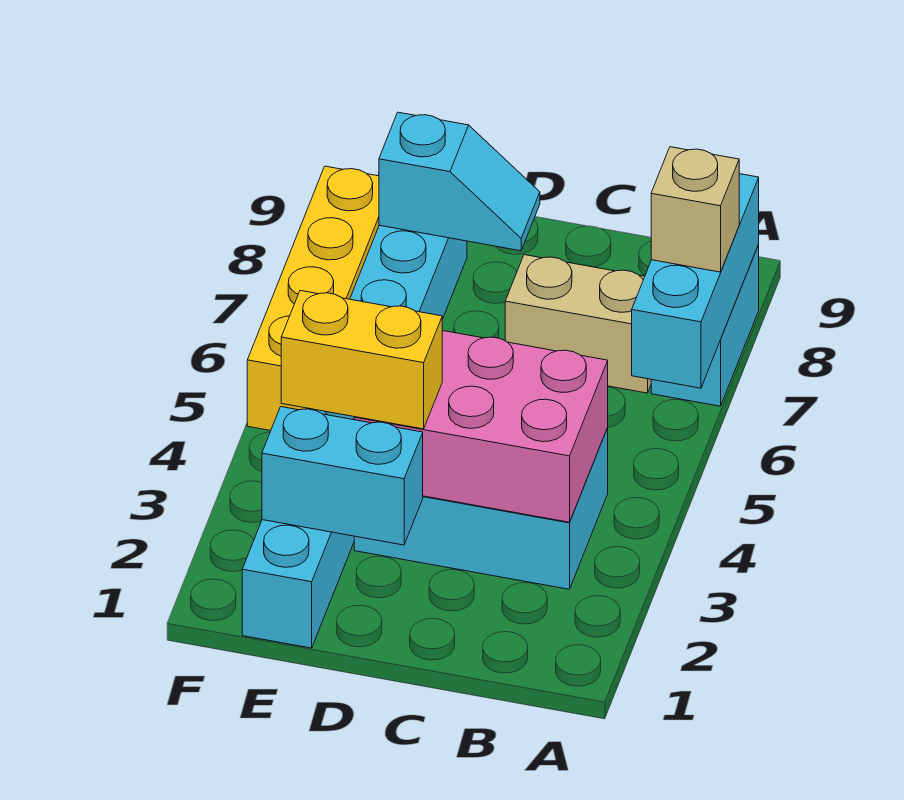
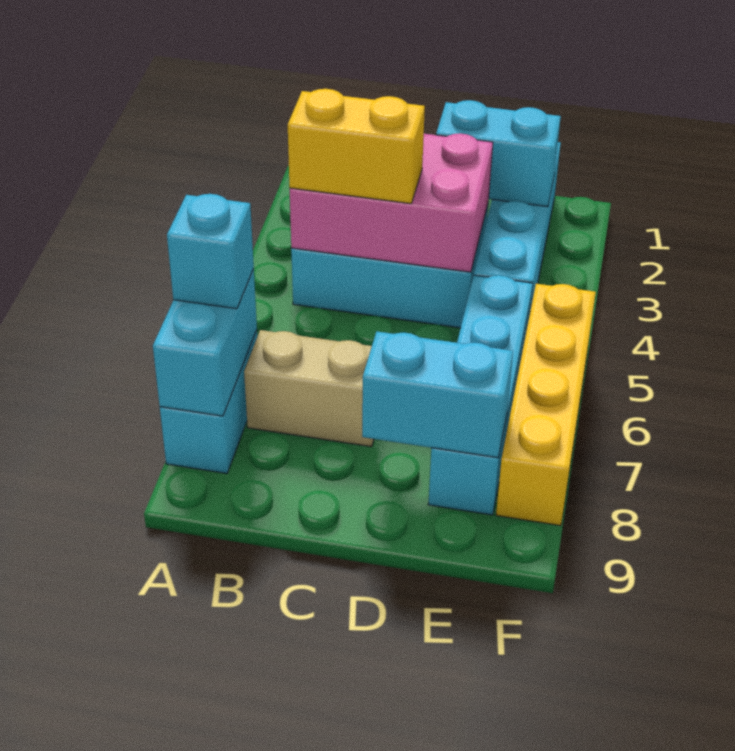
cyan 1x3 brick [632,174,759,388] -> cyan 1x2 brick [153,269,257,416]
tan 1x1 brick [651,147,739,272] -> cyan 1x1 brick [167,194,254,309]
yellow 1x2 brick [281,291,442,429] -> yellow 1x2 brick moved to [288,89,425,204]
cyan 1x2 slope [379,112,540,251] -> cyan 1x2 brick [362,331,513,458]

